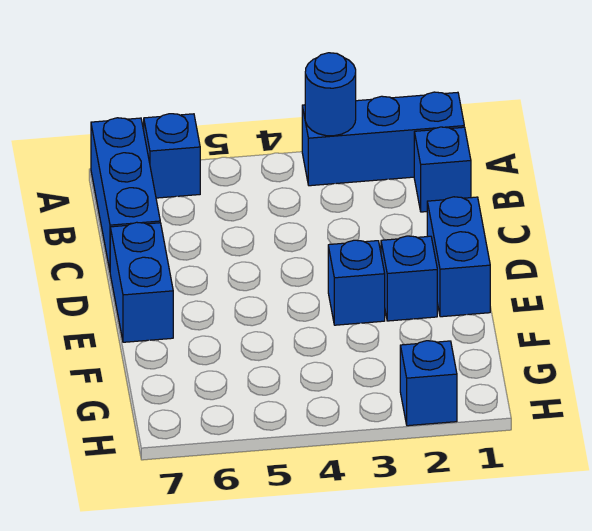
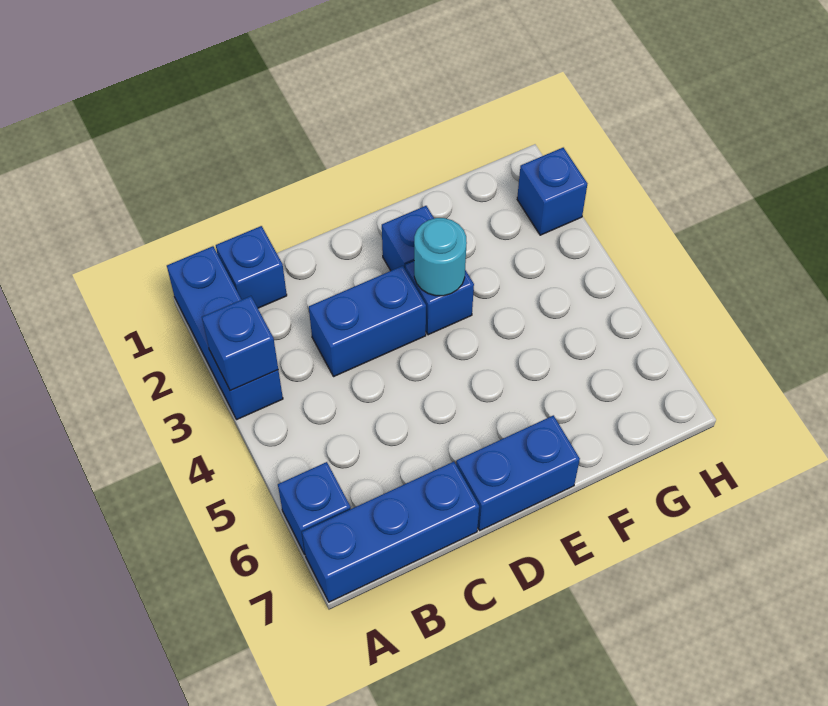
blue 1x1 round brick [305,53,356,136] -> blue 1x1 brick [202,296,278,391]
blue 1x2 brick [427,197,490,317] -> blue 1x2 brick moved to [309,266,426,377]
none -> cyan 1x1 round brick [414,218,467,296]

